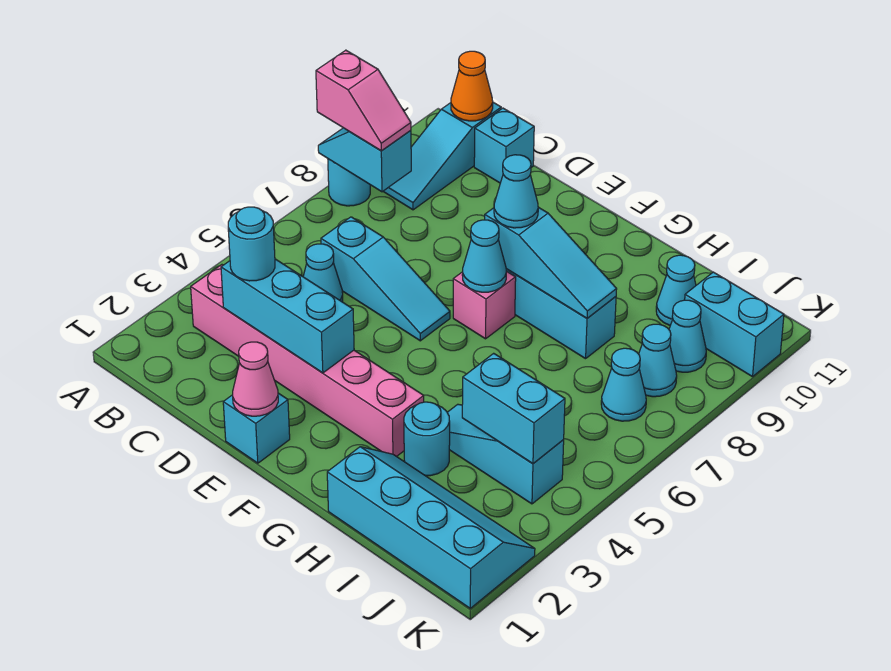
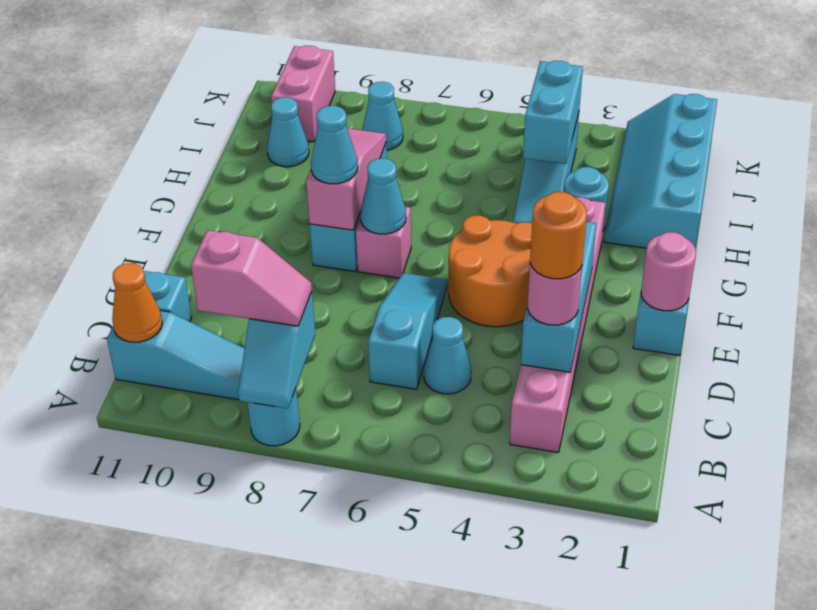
pink 1x2 slope [316,50,411,151] -> pink 1x2 slope turned to [191,230,312,326]
cyan 1x1 round brick [228,207,275,281] -> pink 1x1 round brick [528,263,582,325]
none -> orange 1x1 round brick [530,192,587,279]
pink 1x1 cone [233,342,278,416] -> pink 1x1 round brick [641,232,696,311]
none -> orange 2x2 round brick [449,215,532,327]
cyan 1x3 slope [485,207,617,318] -> pink 1x3 slope [306,128,386,230]
cyan 1x1 cone [601,348,646,421] -> none
cyan 1x1 cone [669,300,706,372] -> none
cyan 1x2 brick [685,272,784,377] -> pink 1x2 brick [271,46,335,142]

